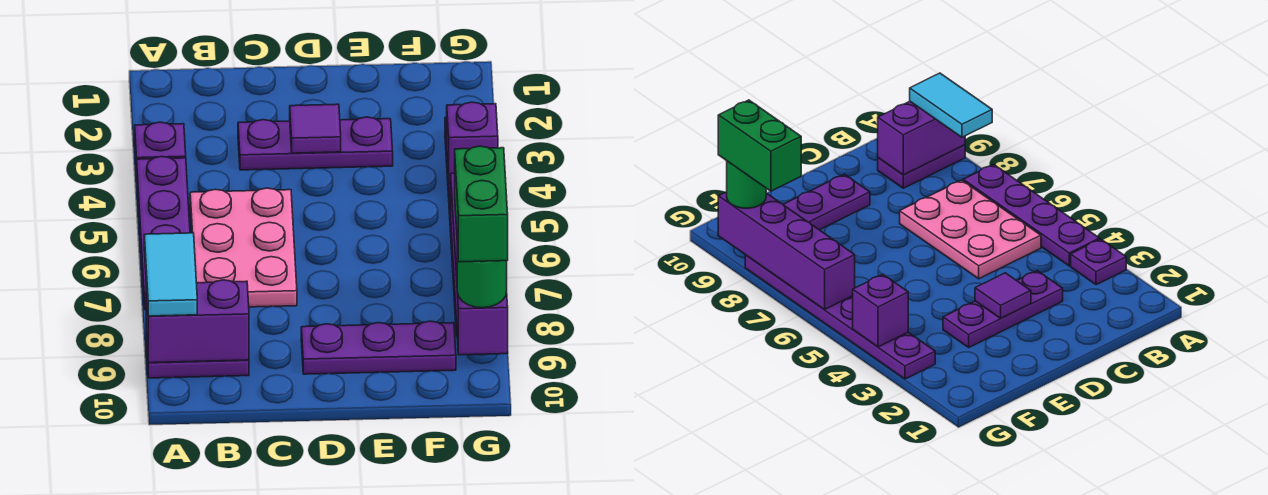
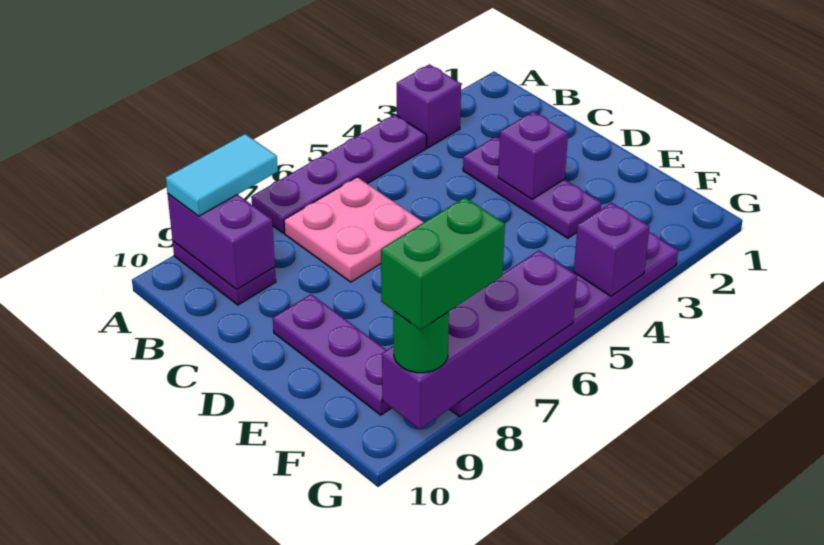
purple 1x1 plate [135,122,186,172] -> purple 1x1 brick [397,64,461,148]
pink 2x3 plate [190,188,297,307] -> pink 2x2 plate [284,177,423,282]
purple 1x1 tile [290,104,341,153] -> purple 1x1 brick [498,111,568,199]

